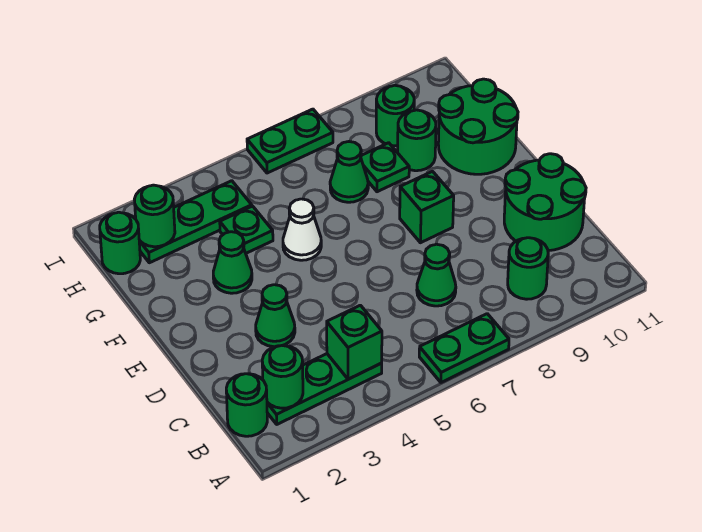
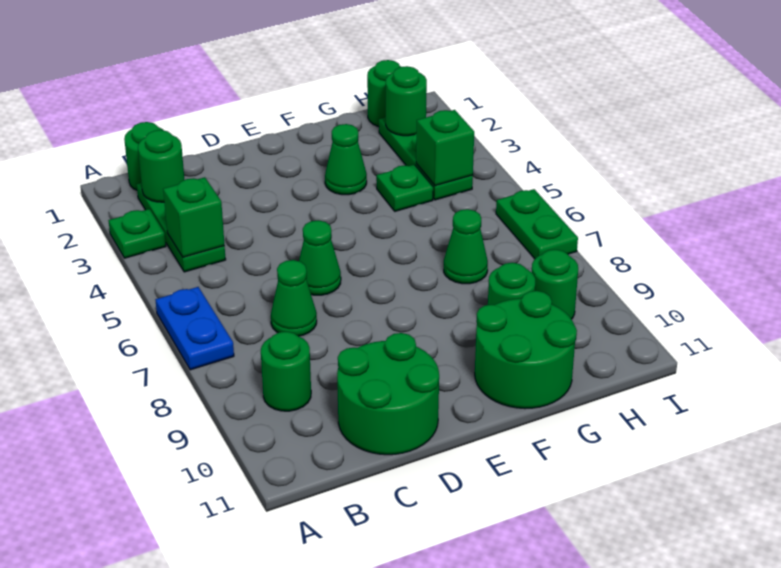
green 1x2 plate [419,314,509,382] -> blue 1x2 plate [156,287,234,370]
green 1x1 cone [256,285,295,347] -> green 1x1 cone moved to [299,220,341,295]
green 1x1 brick [400,171,454,243] -> green 1x1 brick moved to [416,110,474,186]
white 1x1 cone [283,199,321,260] -> none
green 1x1 plate [361,143,409,192] -> green 1x1 plate moved to [108,209,166,258]

